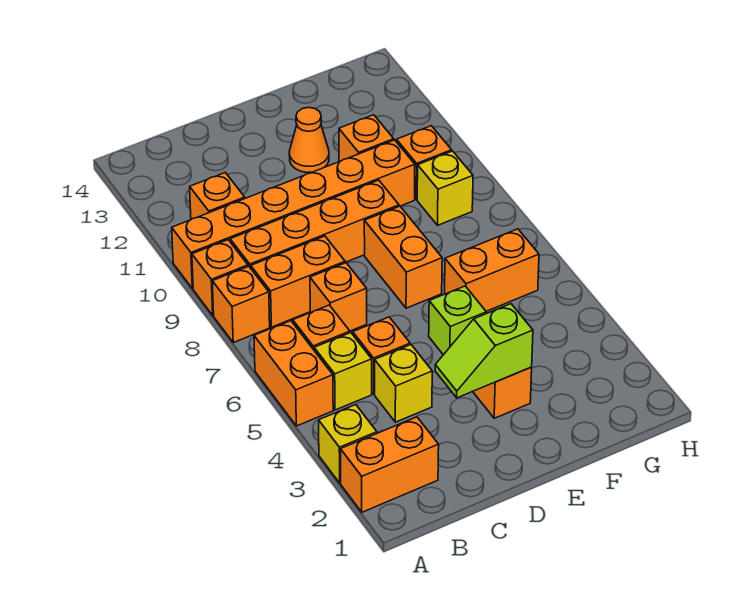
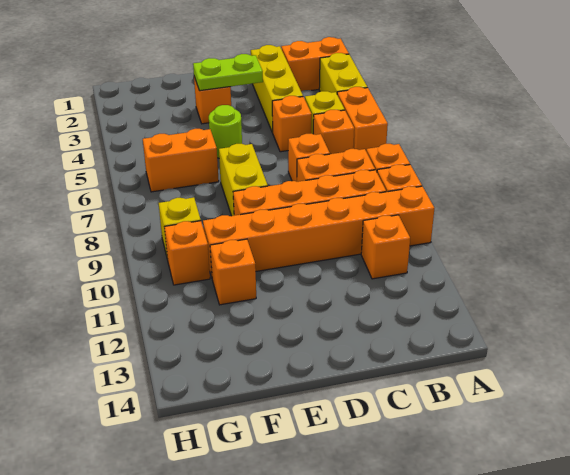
yellow 1x1 brick [319,405,377,483] -> yellow 1x2 brick [319,53,367,93]
yellow 1x1 brick [375,345,432,422] -> yellow 1x3 brick [251,45,303,133]
lime 1x2 slope [435,304,533,398] -> lime 1x2 plate [193,54,263,91]
lime 1x1 brick [429,286,486,355] -> lime 1x1 round brick [209,105,242,158]
orange 1x2 brick [364,206,442,308] -> yellow 1x2 brick [219,144,268,216]
orange 1x1 cone [289,107,329,173] -> none

